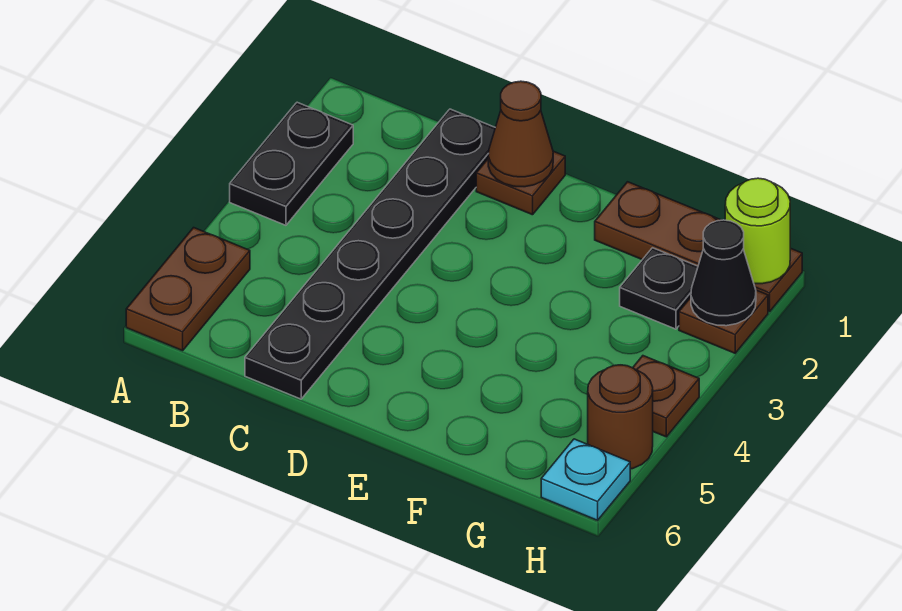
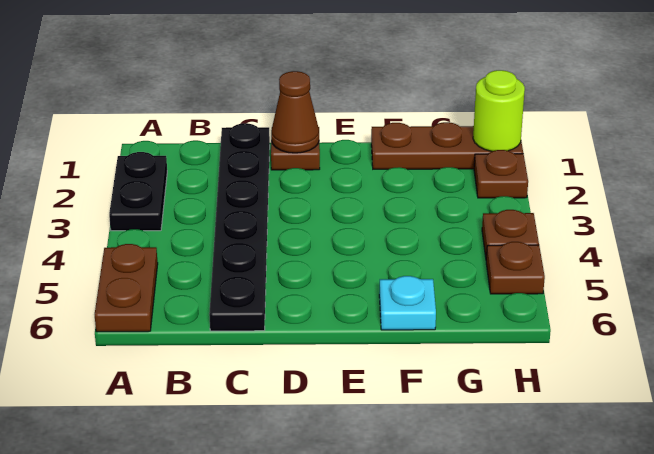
black 1x1 plate [620,248,698,329] -> none
black 1x1 cone [691,220,756,326] -> none
brown 1x1 round brick [588,365,653,469] -> brown 1x1 plate [486,242,545,294]
cyan 1x1 plate [541,439,630,520] -> cyan 1x1 plate moved to [379,276,436,330]

